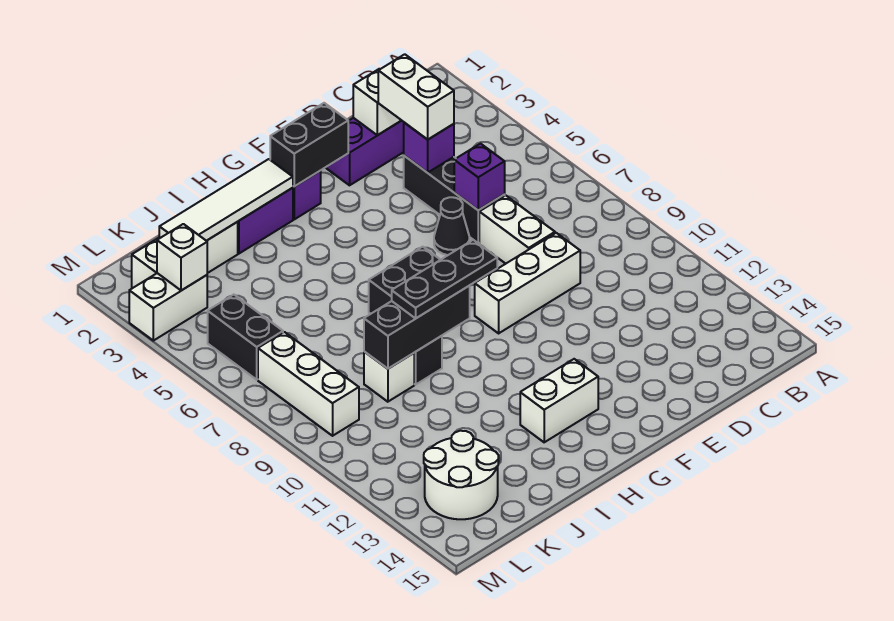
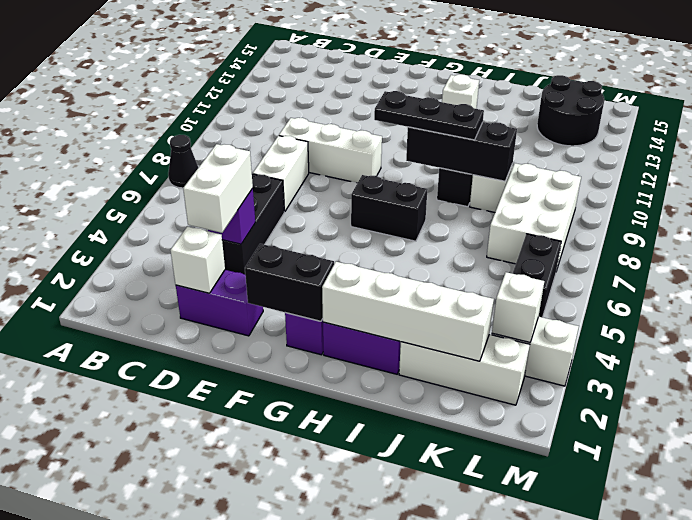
purple 1x1 brick [454,144,505,210] -> none
black 1x1 cone [434,197,469,255] -> black 1x1 cone moved to [168,135,198,188]
white 1x2 brick [520,359,598,442] -> white 1x1 brick [442,74,479,109]
white 1x4 tile [159,159,293,241] -> white 1x4 brick [322,262,494,361]
white 2x2 round brick [424,431,499,519] -> black 2x2 round brick [537,75,604,146]
white 1x3 brick [258,332,359,436] -> white 2x3 brick [487,163,581,271]

